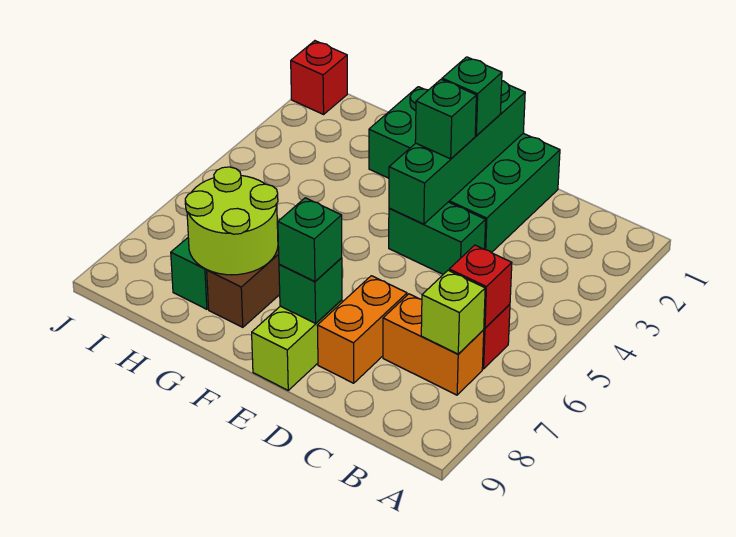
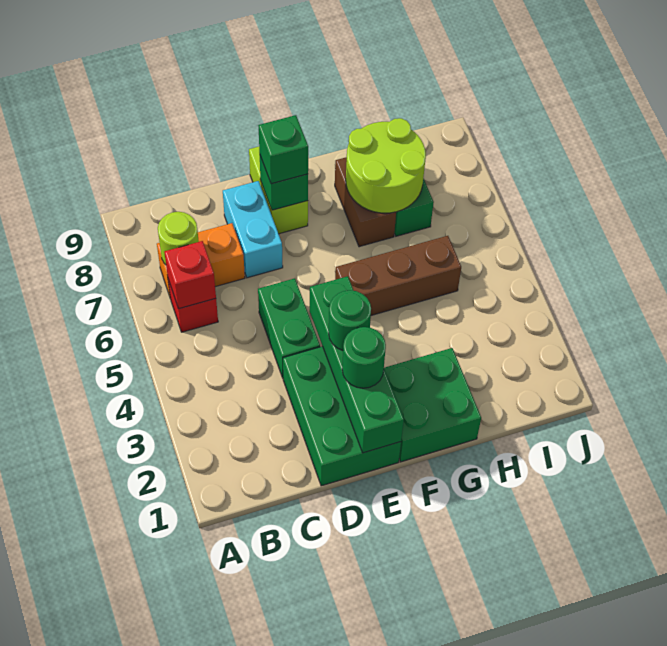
lime 1x1 brick [421,270,485,354] -> lime 1x1 round brick [158,212,199,265]
green 1x2 brick [389,202,486,274] -> green 1x2 brick turned to [258,278,320,378]
orange 1x2 brick [317,276,407,383] -> cyan 1x2 brick [223,181,283,278]
green 1x1 brick [442,57,502,135] -> green 1x1 round brick [342,327,386,388]
green 1x1 brick [415,79,476,159] -> green 1x1 round brick [329,290,371,350]
none -> brown 1x3 brick [335,236,461,315]
red 1x1 brick [291,41,347,114] -> none

